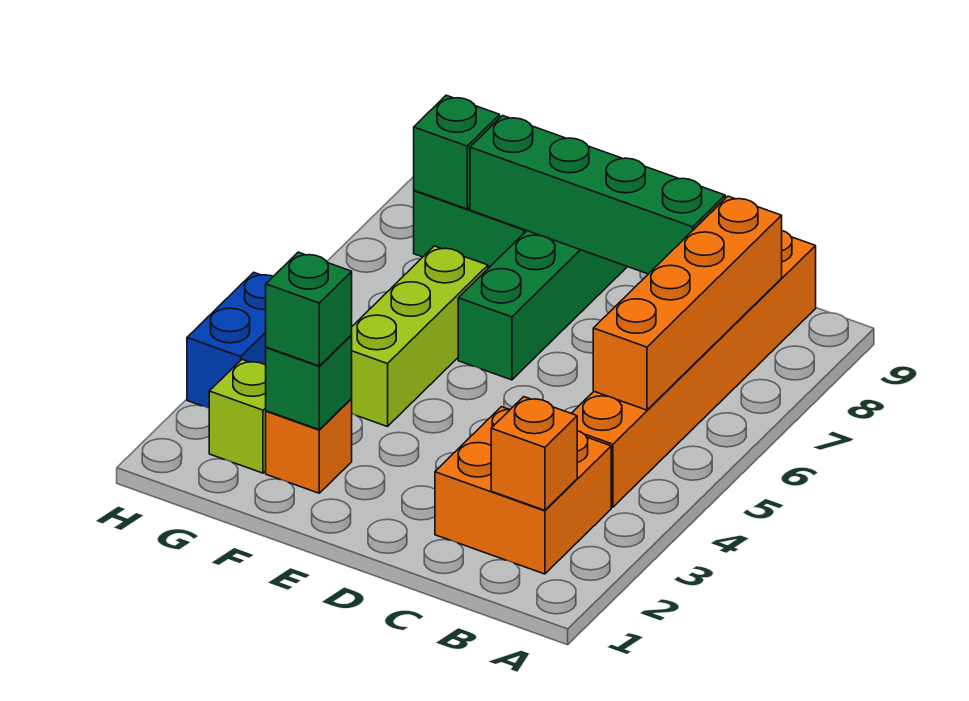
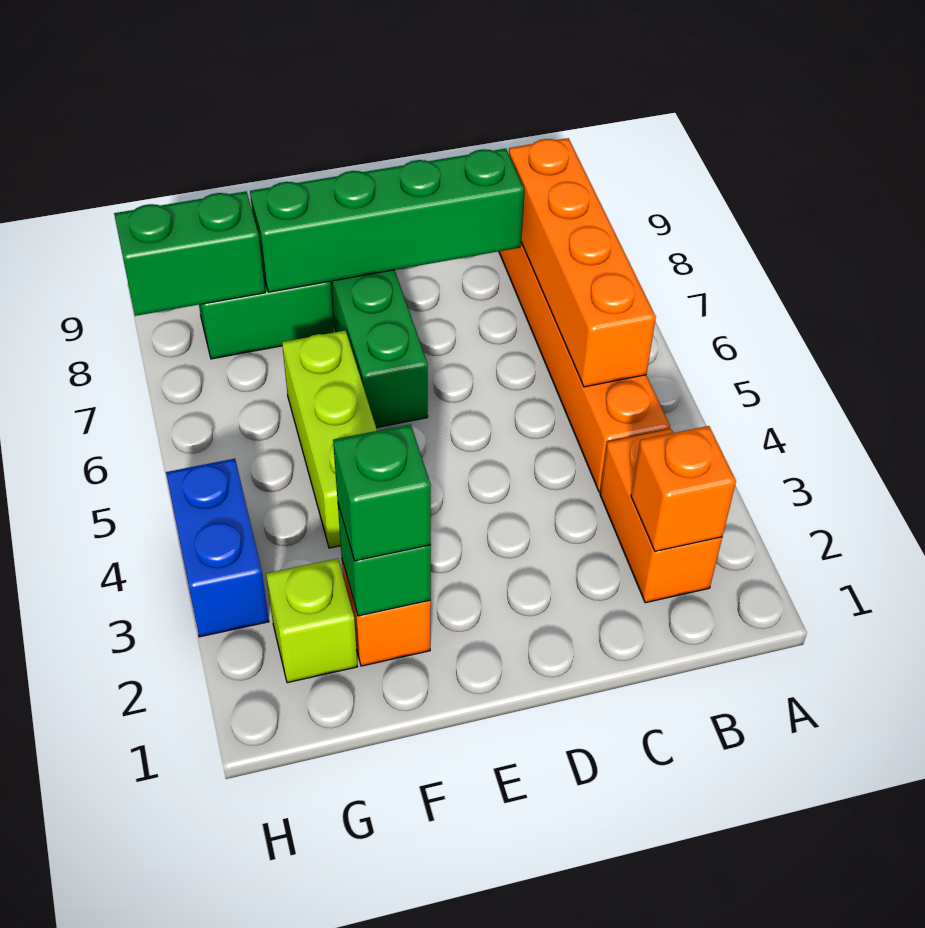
orange 2x2 brick [435,407,611,574] -> orange 1x2 brick [600,429,722,603]
green 1x1 brick [414,95,500,209] -> green 1x2 brick [114,191,265,316]

